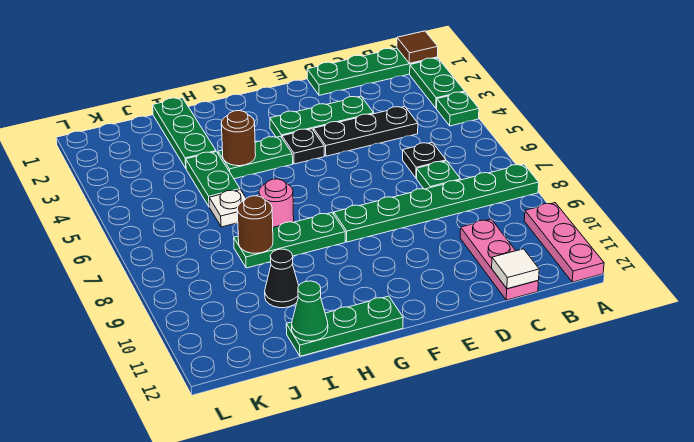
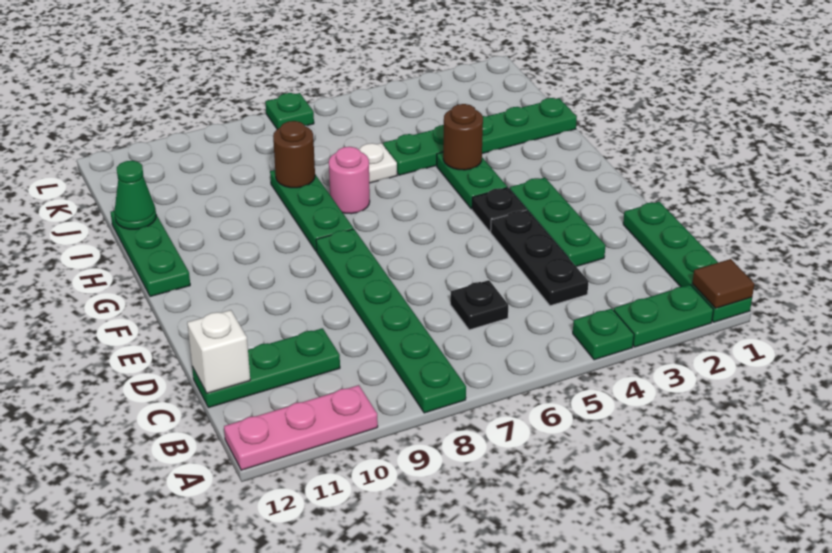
green 1x1 plate [417,161,461,189] -> green 1x1 plate moved to [265,93,314,129]
pink 1x3 plate [460,219,539,300] -> green 1x3 plate [192,328,340,408]
white 1x1 tile [492,249,539,289] -> white 1x1 brick [187,310,250,393]
black 1x1 cone [265,249,299,308] -> none

